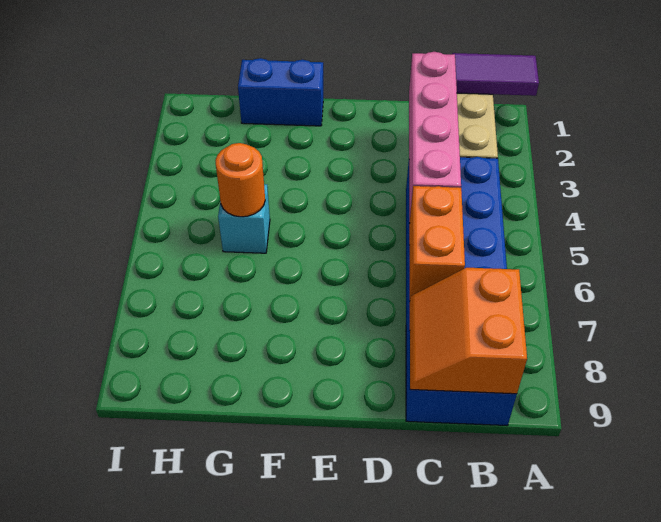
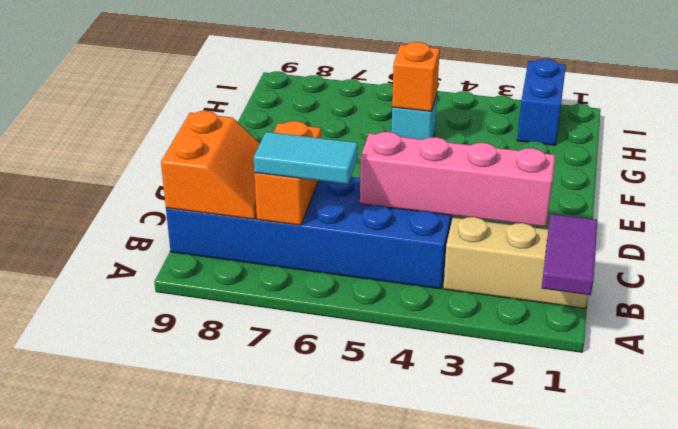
none -> cyan 1x2 tile [254,132,358,184]
orange 2x2 slope [410,268,527,394] -> orange 2x2 slope turned to [161,111,260,219]
orange 1x2 brick [409,186,465,296] -> orange 1x2 brick turned to [254,121,321,225]
blue 1x2 brick [238,58,323,126] -> blue 1x2 brick moved to [517,59,566,145]
orange 1x1 round brick [216,143,265,217] -> orange 1x1 brick [392,42,440,112]

